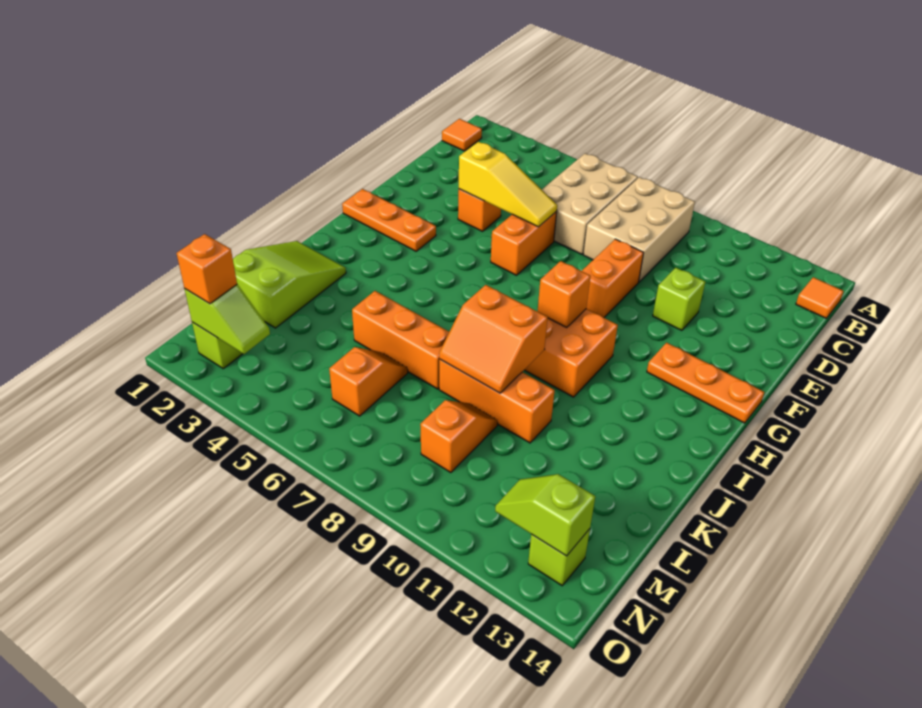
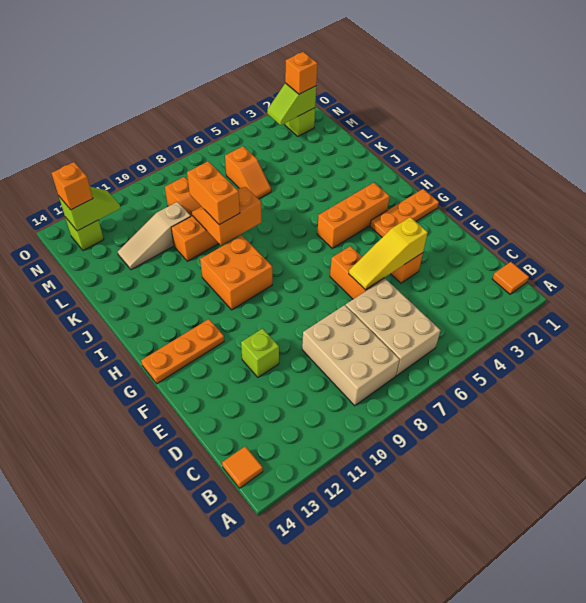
orange 1x2 brick [582,239,643,318] -> orange 1x2 brick moved to [187,161,240,225]
orange 1x1 brick [538,261,591,328] -> orange 1x1 brick moved to [52,162,93,210]
lime 2x3 slope [233,241,346,328] -> none
orange 1x3 brick [352,291,449,389] -> orange 1x3 brick moved to [317,183,389,248]
none -> tan 1x3 slope [118,202,191,270]

